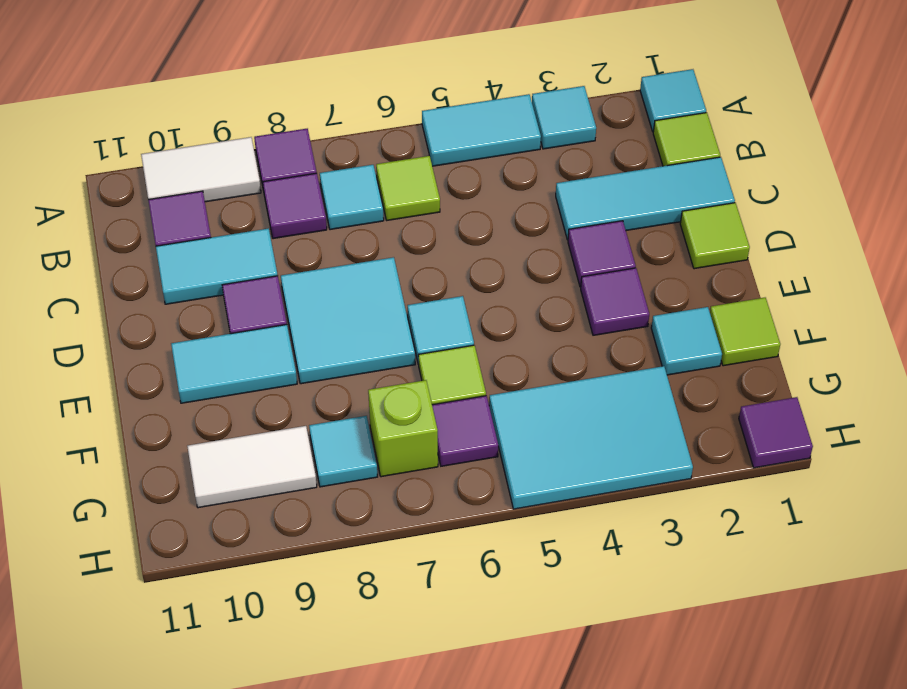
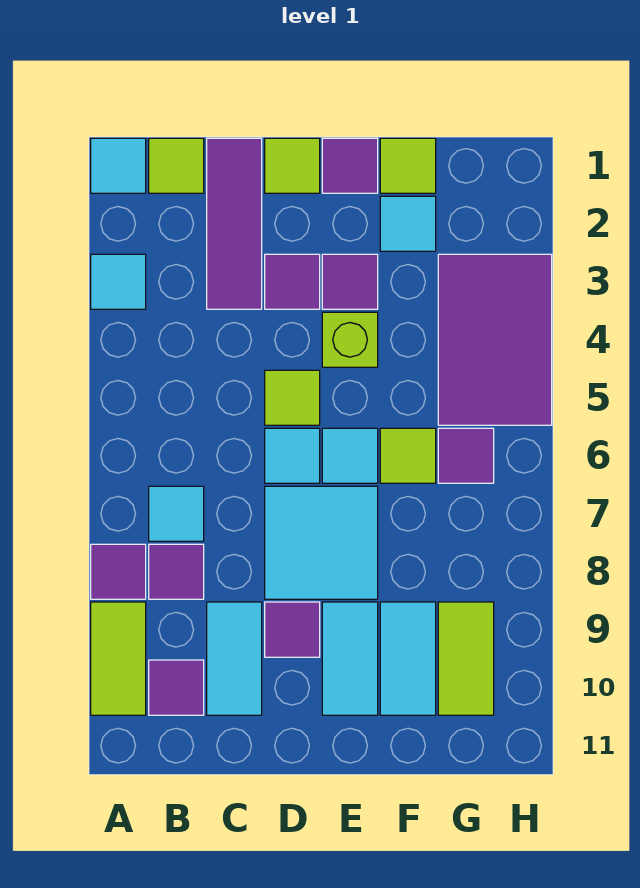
cyan 1x2 tile [422,94,541,166] -> cyan 1x2 tile moved to [380,602,436,715]
white 1x2 tile [141,137,261,202] -> lime 1x2 tile [91,602,146,715]
lime 1x1 tile [376,156,440,220] -> lime 1x1 tile moved to [265,370,320,425]
cyan 1x3 tile [556,157,735,240] -> purple 1x3 tile [207,138,262,309]
cyan 2x3 tile [489,366,693,509] -> purple 2x3 tile [438,254,552,425]
lime 1x1 brick [368,380,438,477] -> lime 1x1 brick moved to [322,312,378,367]
cyan 1x1 tile [309,416,377,487] -> cyan 1x1 tile moved to [265,428,320,483]
white 1x2 tile [187,426,317,508] -> lime 1x2 tile [438,602,494,715]
purple 1x1 tile [739,397,813,468] -> purple 1x1 tile moved to [322,138,378,193]

